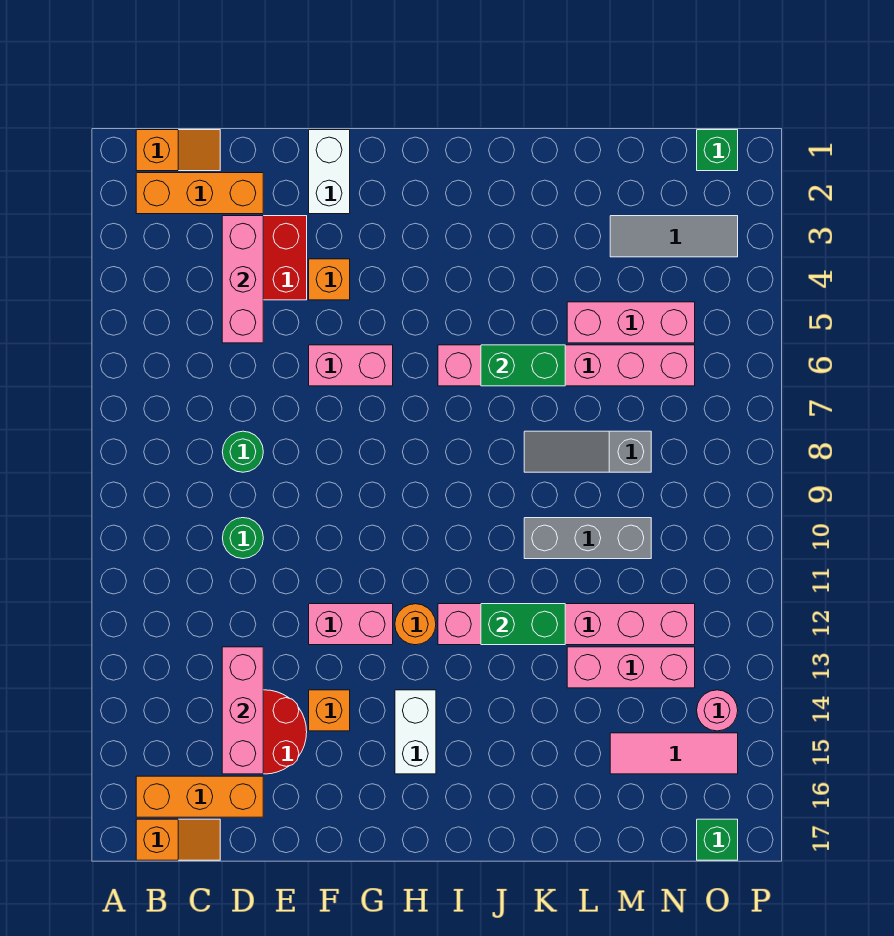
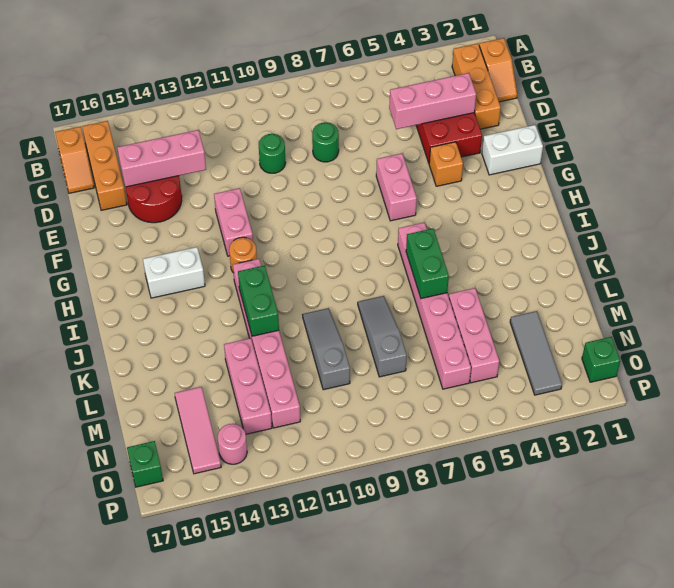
orange 1x1 brick [309,690,350,731] -> none
grey 1x3 brick [524,518,651,559] -> grey 1x3 slope [303,308,350,390]

